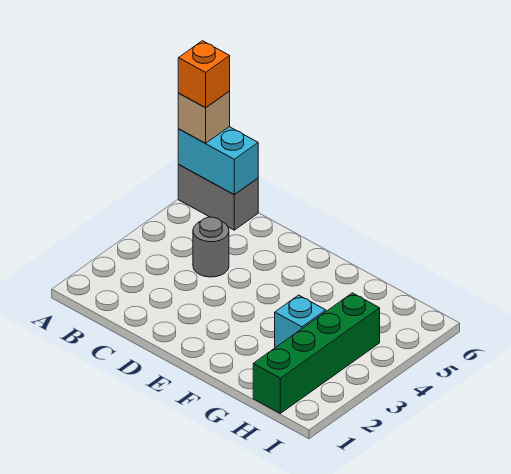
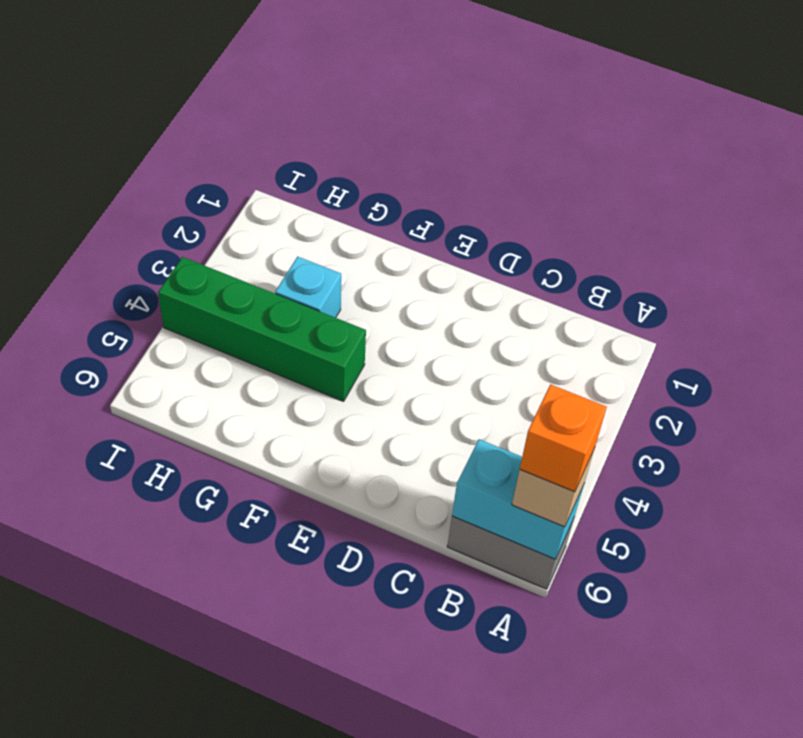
grey 1x1 round brick [193,217,229,277] -> none
green 1x4 brick [253,293,380,413] -> green 1x4 brick turned to [158,257,366,401]

